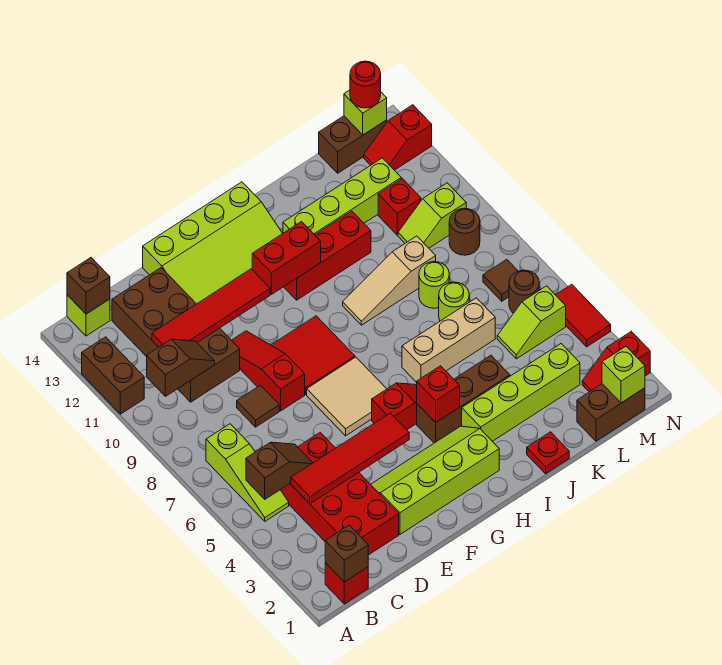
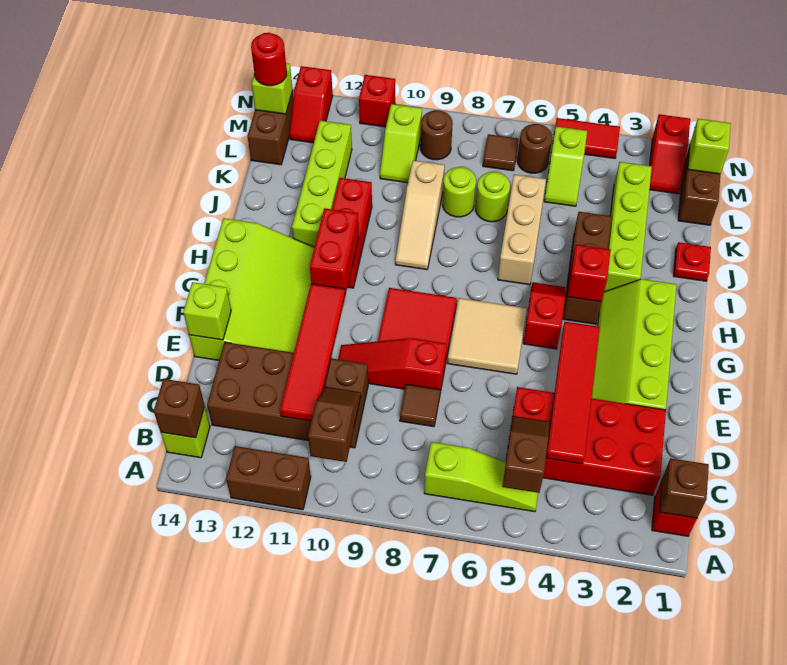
none -> lime 1x1 brick [183,282,231,340]
red 1x1 brick [378,179,421,235] -> red 1x1 brick moved to [359,75,395,127]

